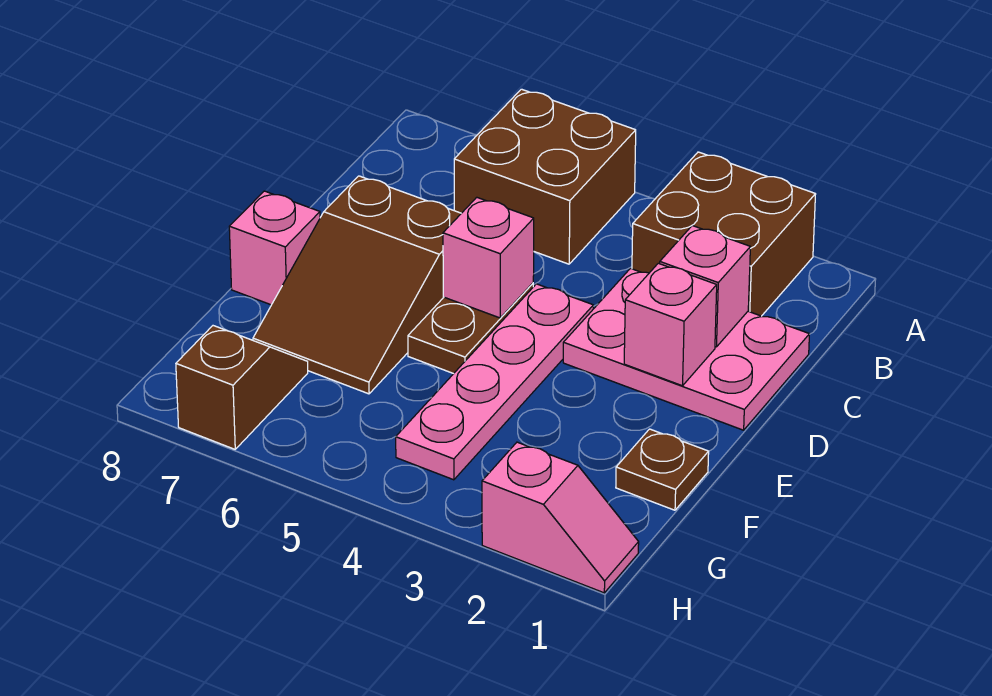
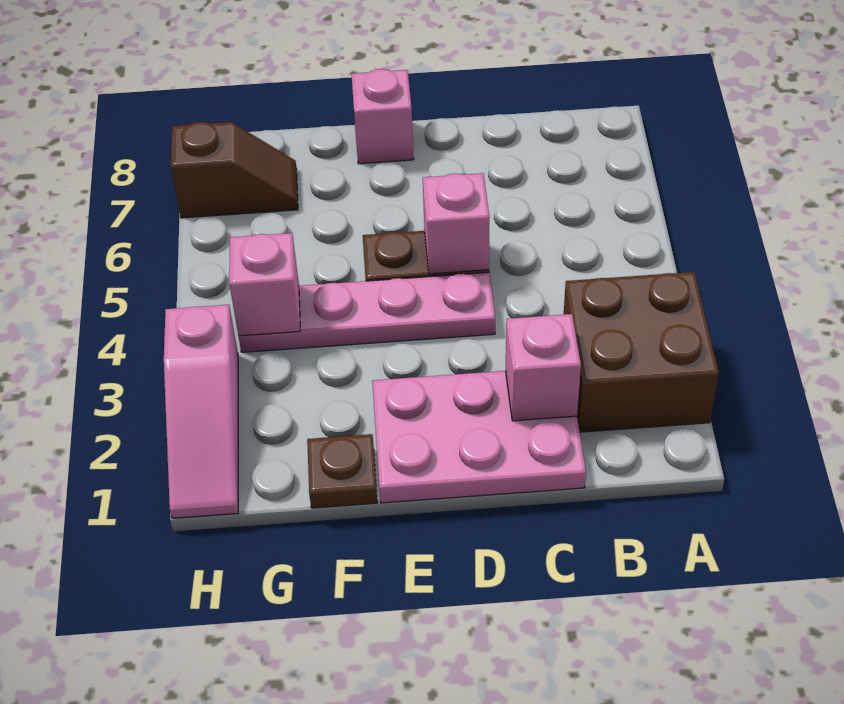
brown 2x2 brick [454,89,636,264] -> none
pink 2x3 plate [563,269,809,430] -> pink 2x3 plate turned to [372,371,586,503]
pink 1x1 brick [624,263,717,386] -> pink 1x1 brick moved to [229,233,300,336]
brown 2x3 slope [253,176,461,394] -> none
pink 1x2 slope [482,442,639,593] -> pink 1x3 slope [164,305,238,518]

